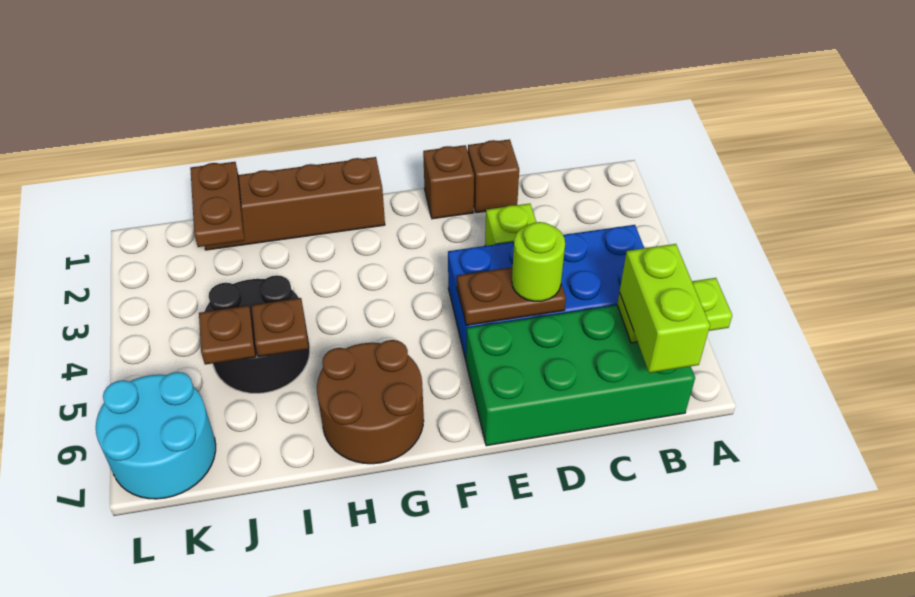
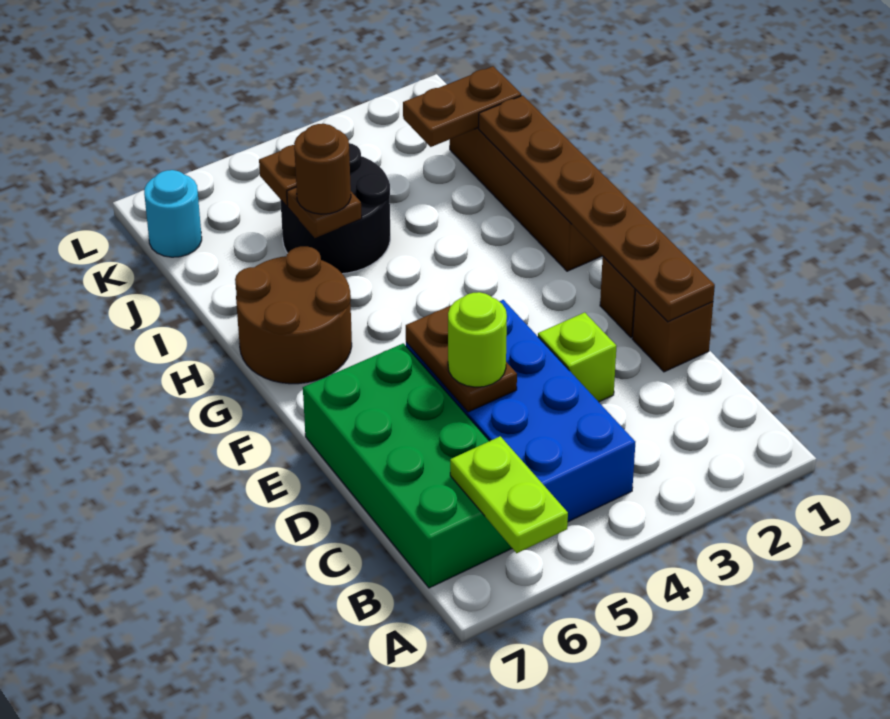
lime 1x2 brick [620,244,710,373] -> none
none -> brown 1x6 plate [479,95,715,322]
none -> brown 1x1 round brick [294,124,351,214]
cyan 2x2 round brick [96,372,216,499] -> cyan 1x1 round brick [144,170,202,257]

